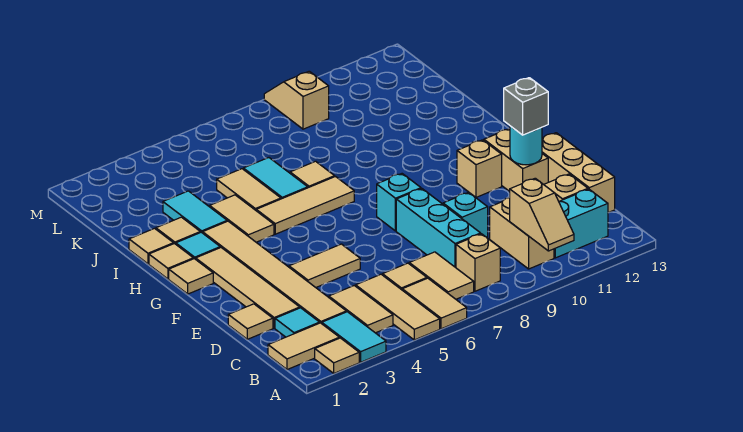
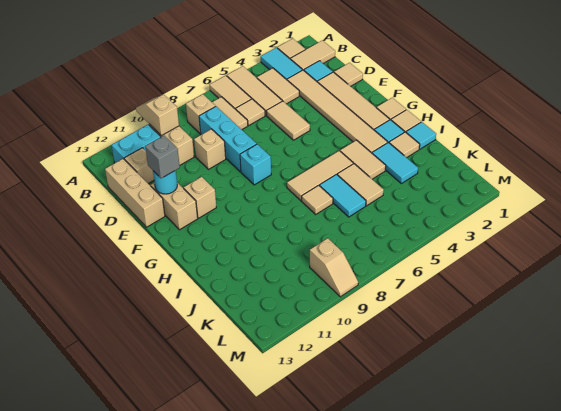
cyan 1x1 brick [443,192,488,238] -> tan 1x1 brick [194,129,226,169]
tan 1x2 tile [289,244,360,287] -> tan 1x2 tile turned to [266,101,310,140]
tan 1x1 tile [129,228,174,264] -> cyan 1x1 tile [406,122,436,149]

